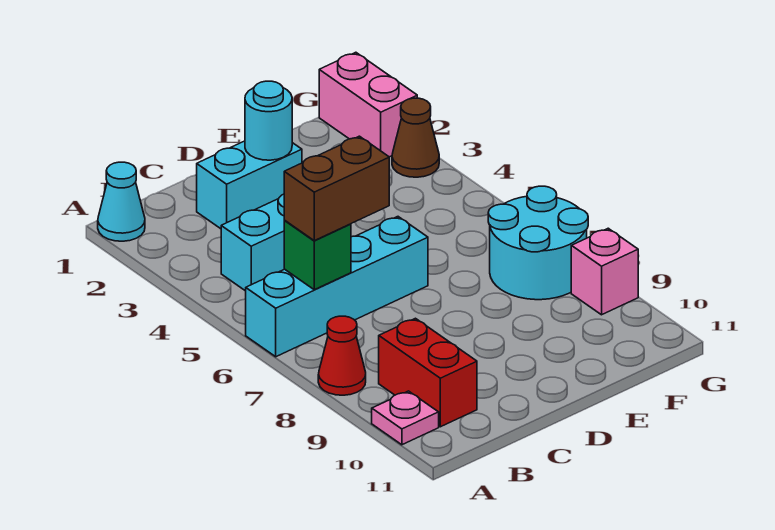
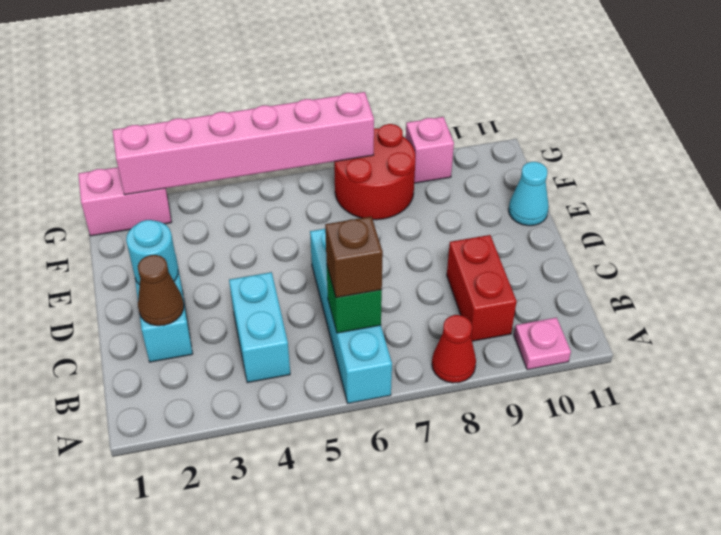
cyan 1x1 cone [98,162,145,241] -> cyan 1x1 cone moved to [509,162,549,226]
brown 1x2 brick [284,136,389,241] -> brown 1x1 brick [325,217,383,298]
red 1x2 brick [379,318,477,427] -> red 1x2 brick turned to [447,235,517,341]
cyan 2x2 round brick [488,186,588,300] -> red 2x2 round brick [334,124,415,220]
none -> pink 1x6 brick [113,92,374,195]
brown 1x1 cone [392,98,439,177] -> brown 1x1 cone moved to [138,255,184,326]

